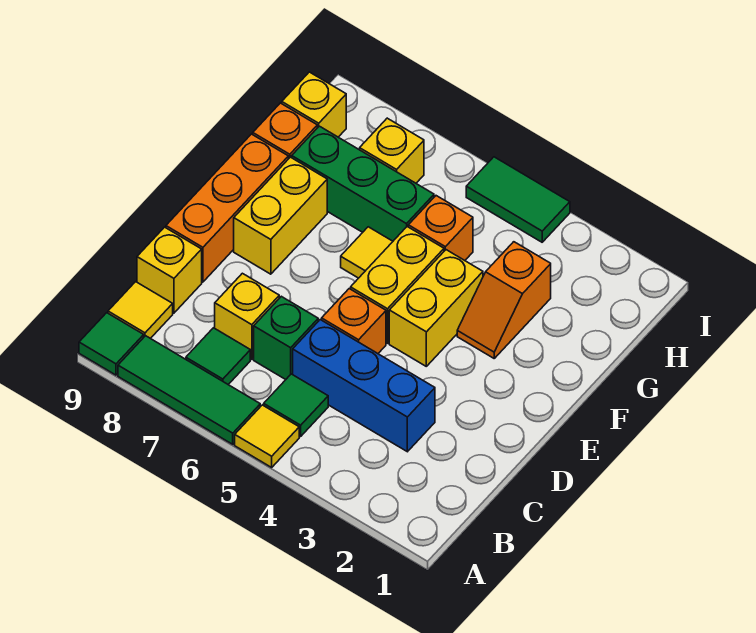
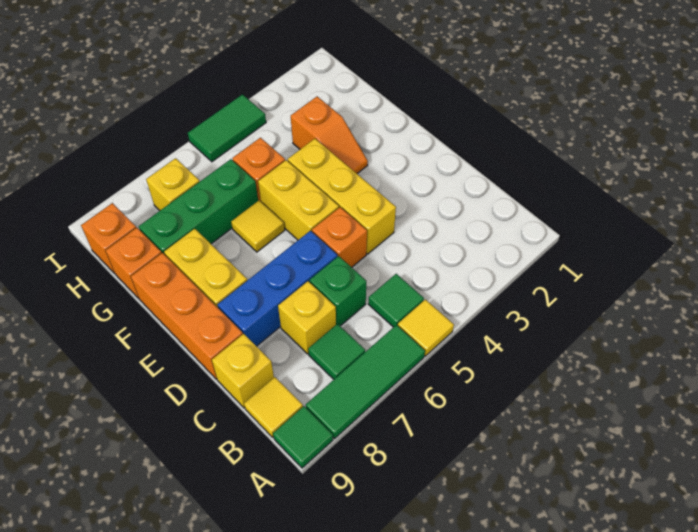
blue 1x3 brick [293,320,435,452] -> blue 1x3 brick moved to [217,230,337,346]
yellow 1x2 brick [389,250,483,366] -> yellow 1x3 brick [288,139,396,254]
yellow 1x1 brick [282,72,346,137] -> orange 1x1 brick [81,203,136,274]

